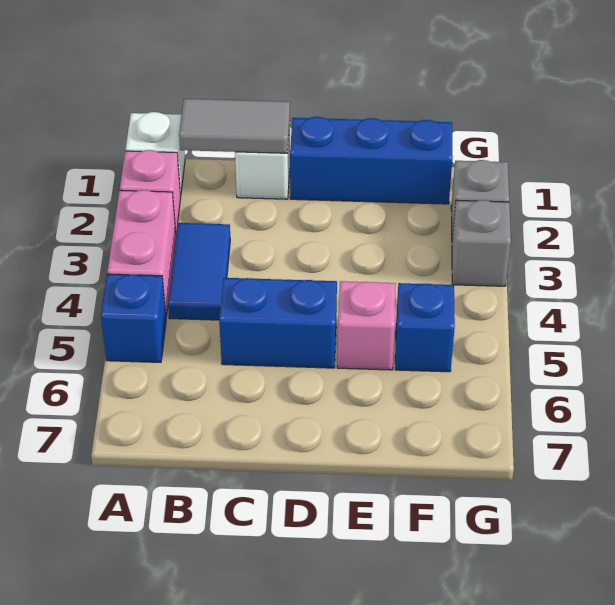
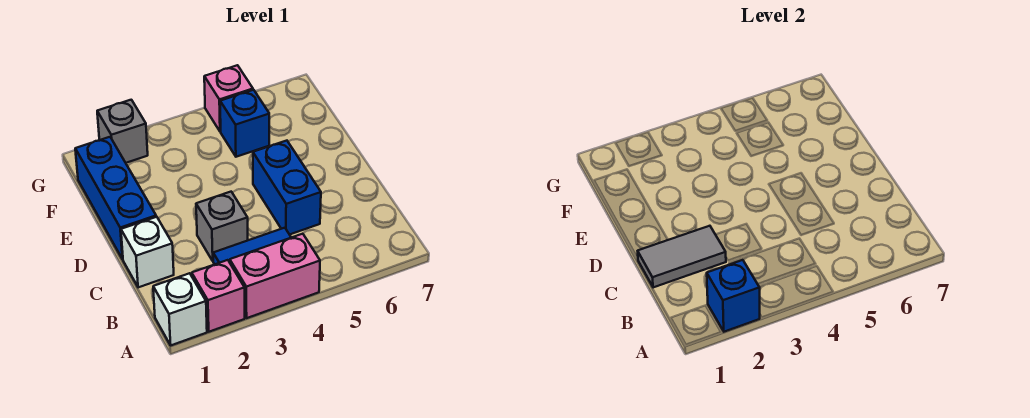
blue 1x1 brick [101,274,166,362] -> blue 1x1 brick moved to [707,260,760,332]
grey 1x2 tile [179,99,290,153] -> grey 1x2 tile turned to [638,226,726,287]
pink 1x1 brick [337,281,396,370] -> pink 1x1 brick moved to [204,65,253,132]
grey 1x1 brick [452,200,511,286] -> grey 1x1 brick moved to [196,192,248,261]

